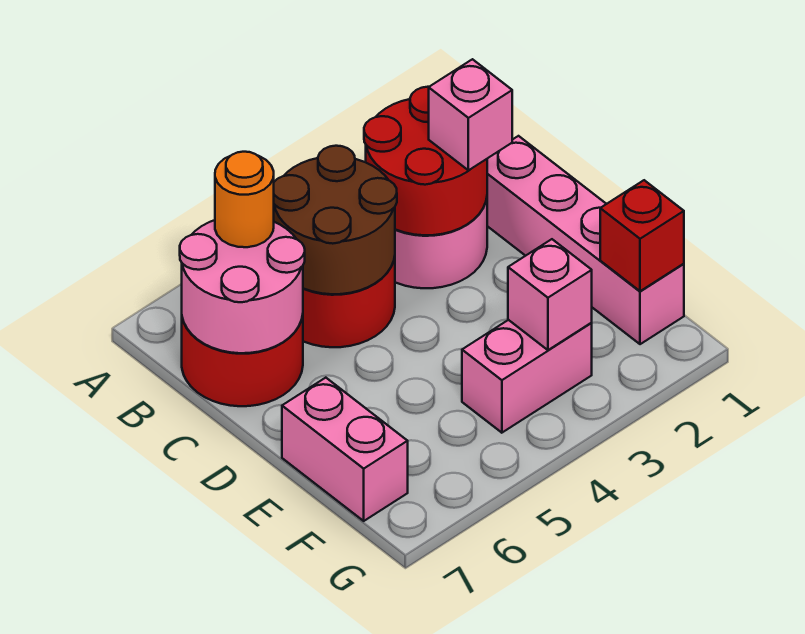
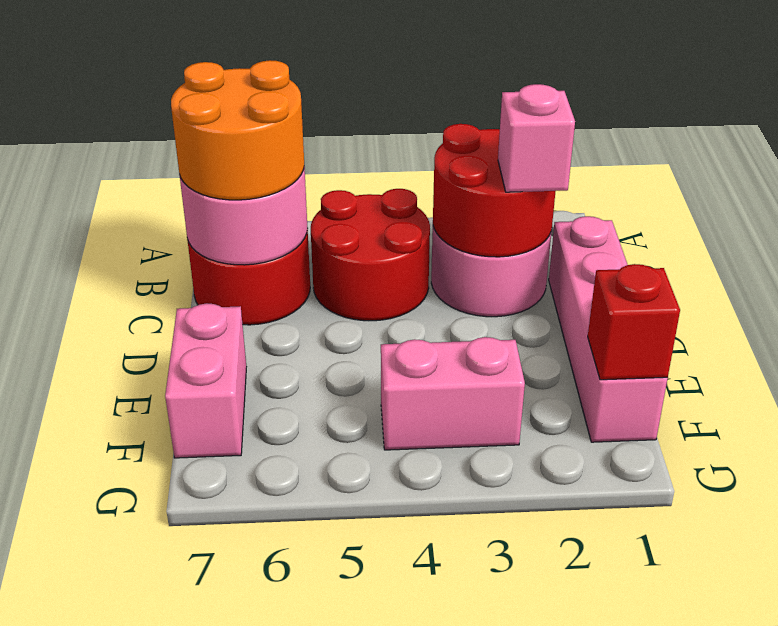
brown 2x2 round brick [274,146,397,294] -> none
orange 1x1 round brick [215,152,274,247] -> orange 2x2 round brick [171,60,304,200]
pink 1x1 brick [508,239,592,350] -> none

